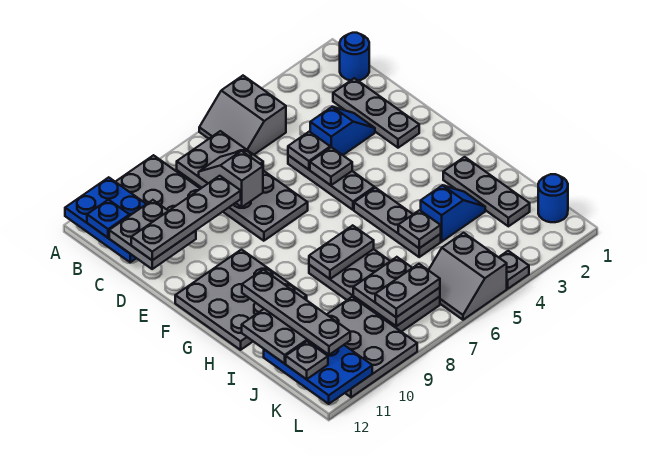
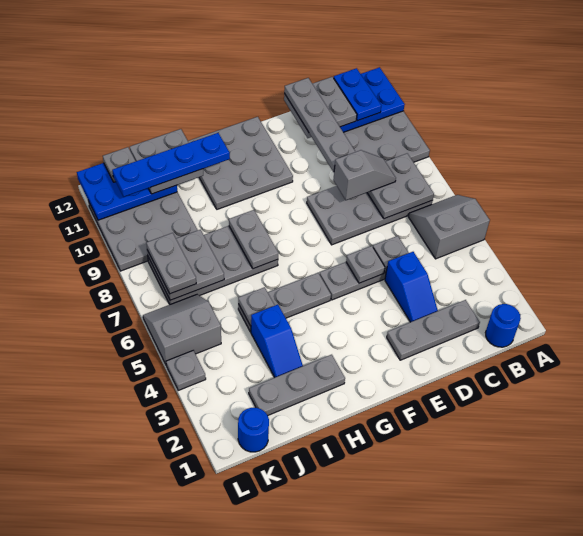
blue 1x1 plate [87,200,129,238] -> blue 1x2 plate [334,68,381,121]
grey 1x4 plate [242,270,350,355] -> blue 1x4 plate [112,133,230,197]

